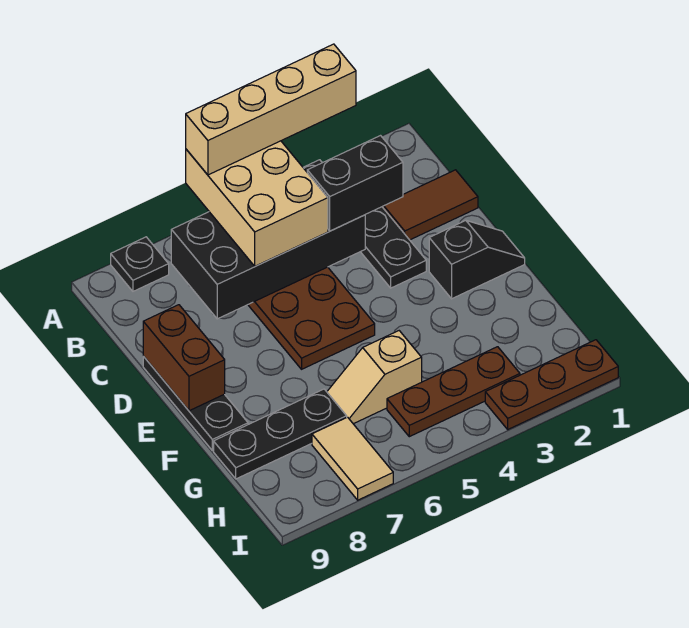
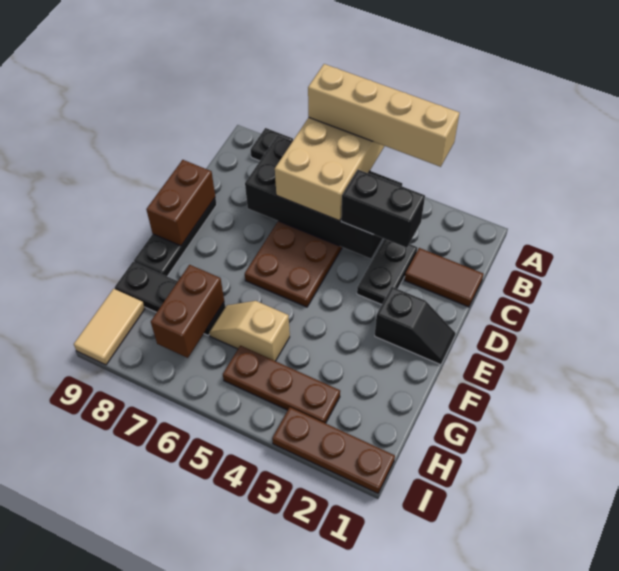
none -> brown 1x2 brick [151,265,224,358]
tan 1x2 tile [312,417,393,500] -> tan 1x2 tile moved to [74,289,145,365]

